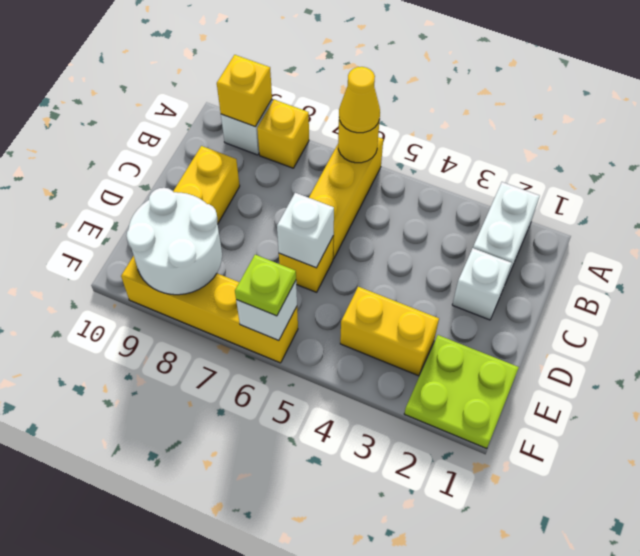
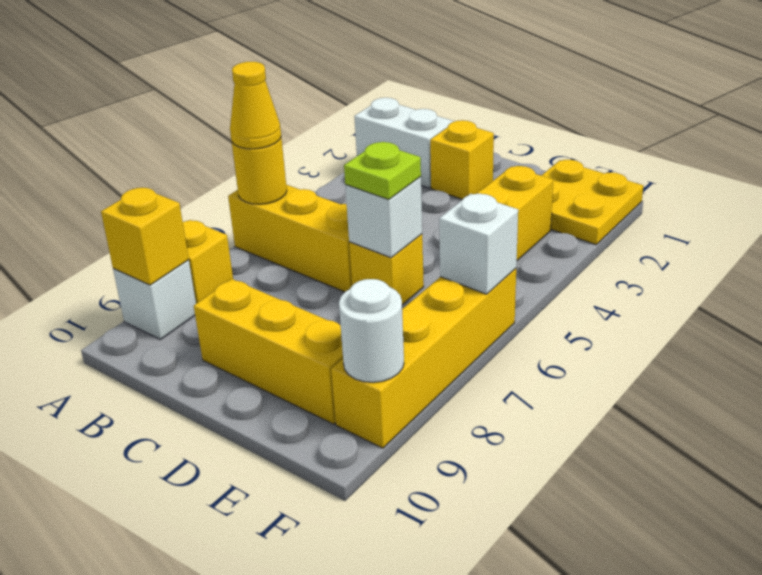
white 1x1 brick [452,248,512,320] -> yellow 1x1 brick [430,120,494,199]
lime 2x2 plate [404,335,519,449] -> yellow 2x2 plate [541,160,643,245]
white 2x2 round brick [126,188,222,295] -> white 1x1 round brick [339,279,404,382]
lime 1x1 plate [235,255,296,316] -> lime 1x1 plate moved to [344,142,421,200]

